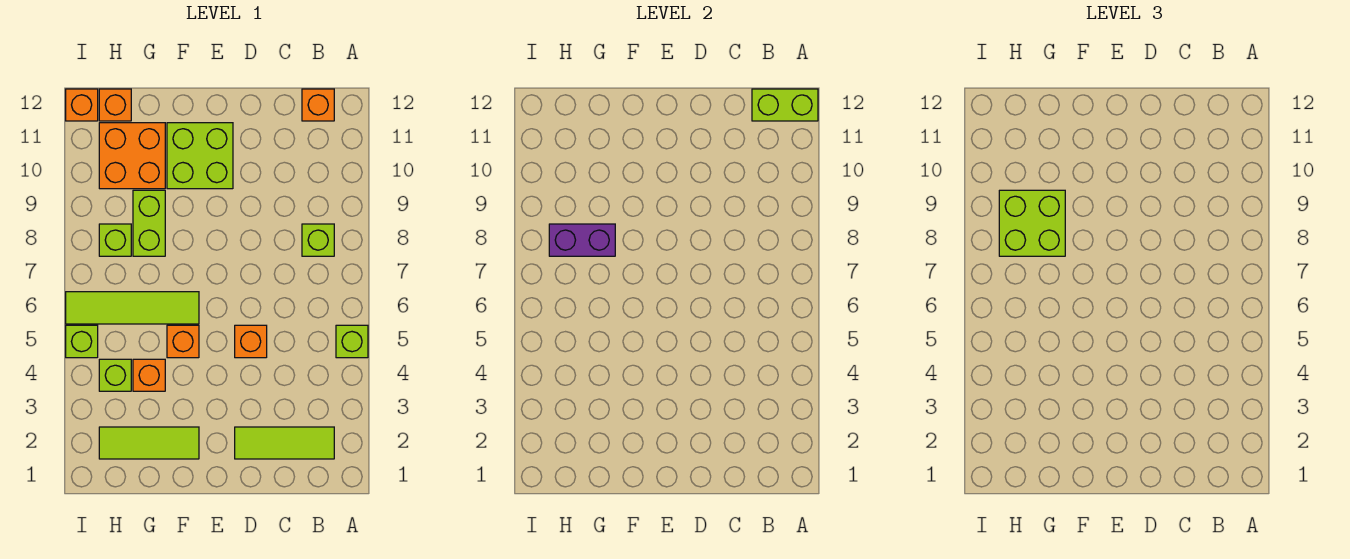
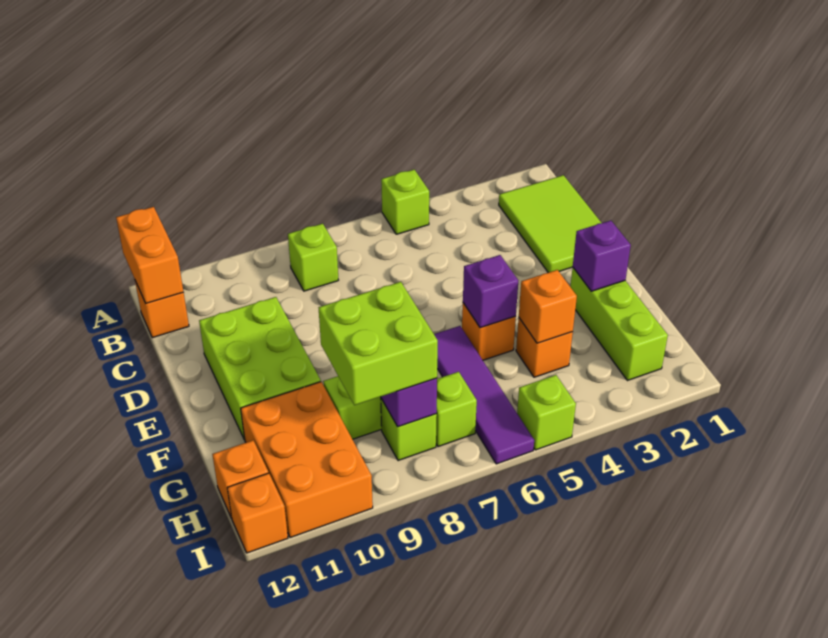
lime 1x2 brick [752,89,818,121] -> orange 1x2 brick [116,207,183,303]
lime 1x3 tile [235,427,334,459] -> lime 2x3 tile [499,175,601,273]
orange 1x1 brick [235,325,267,358] -> orange 1x1 brick moved to [519,270,577,343]
lime 2x2 brick [167,123,233,189] -> lime 2x3 brick [199,297,321,440]
lime 1x3 tile [99,427,199,459] -> lime 1x3 brick [570,268,668,381]
none -> purple 1x1 brick [573,220,631,291]
none -> purple 1x1 brick [463,255,518,328]
lime 1x4 tile [66,292,199,324] -> purple 1x4 tile [434,326,534,464]
orange 2x2 brick [99,123,165,189] -> orange 2x3 brick [241,382,373,538]
lime 1x1 brick [99,359,131,391] -> lime 1x1 brick moved to [436,372,477,447]

